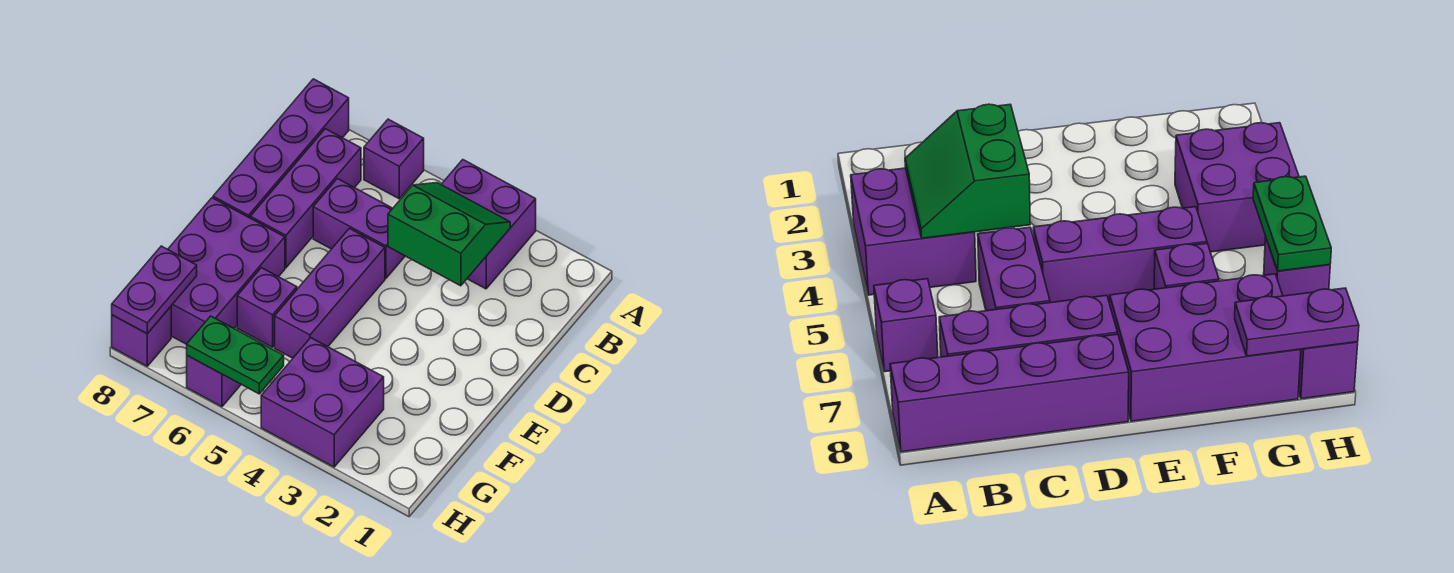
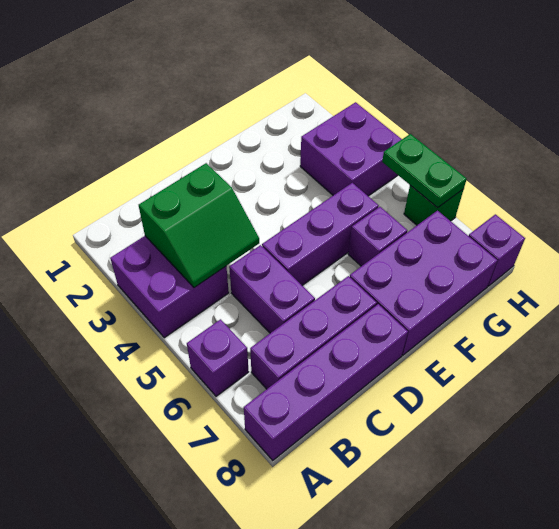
green 2x2 slope [388,183,510,286] -> green 2x2 slope turned to [138,163,259,288]
purple 1x2 plate [112,246,197,334] -> none
purple 1x1 brick [187,356,241,407] -> green 1x1 brick [404,185,464,225]

